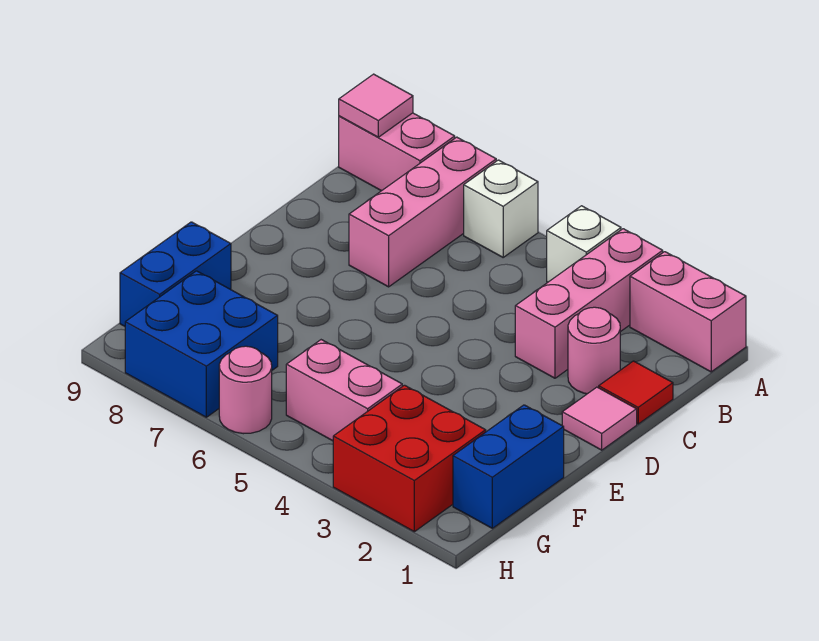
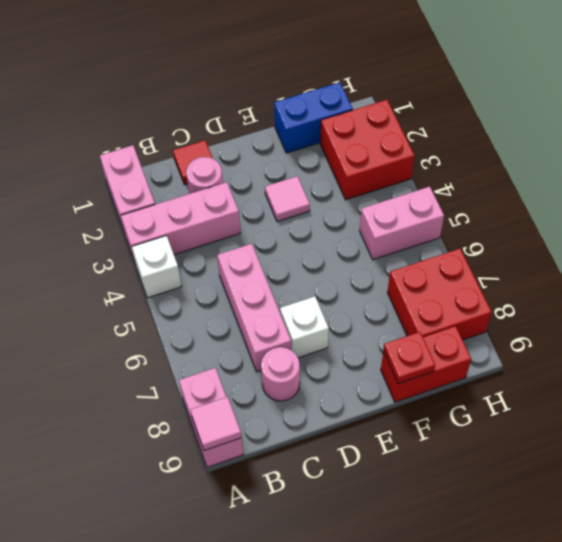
white 1x1 brick [464,160,538,257] -> white 1x1 brick moved to [280,296,329,358]
pink 1x3 brick [349,137,496,287] -> pink 1x3 brick turned to [217,244,291,372]
pink 1x1 tile [562,387,637,450] -> pink 1x1 tile moved to [265,176,310,222]
blue 1x2 brick [120,222,231,326] -> red 1x2 brick [381,326,471,402]
none -> red 1x1 plate [383,332,435,384]
pink 1x2 brick [286,340,402,441] -> pink 1x2 brick turned to [360,187,444,260]
blue 2x2 brick [125,271,278,417] -> red 2x2 brick [387,249,492,340]
pink 1x1 round brick [219,346,272,434] -> pink 1x1 round brick moved to [261,347,300,401]

